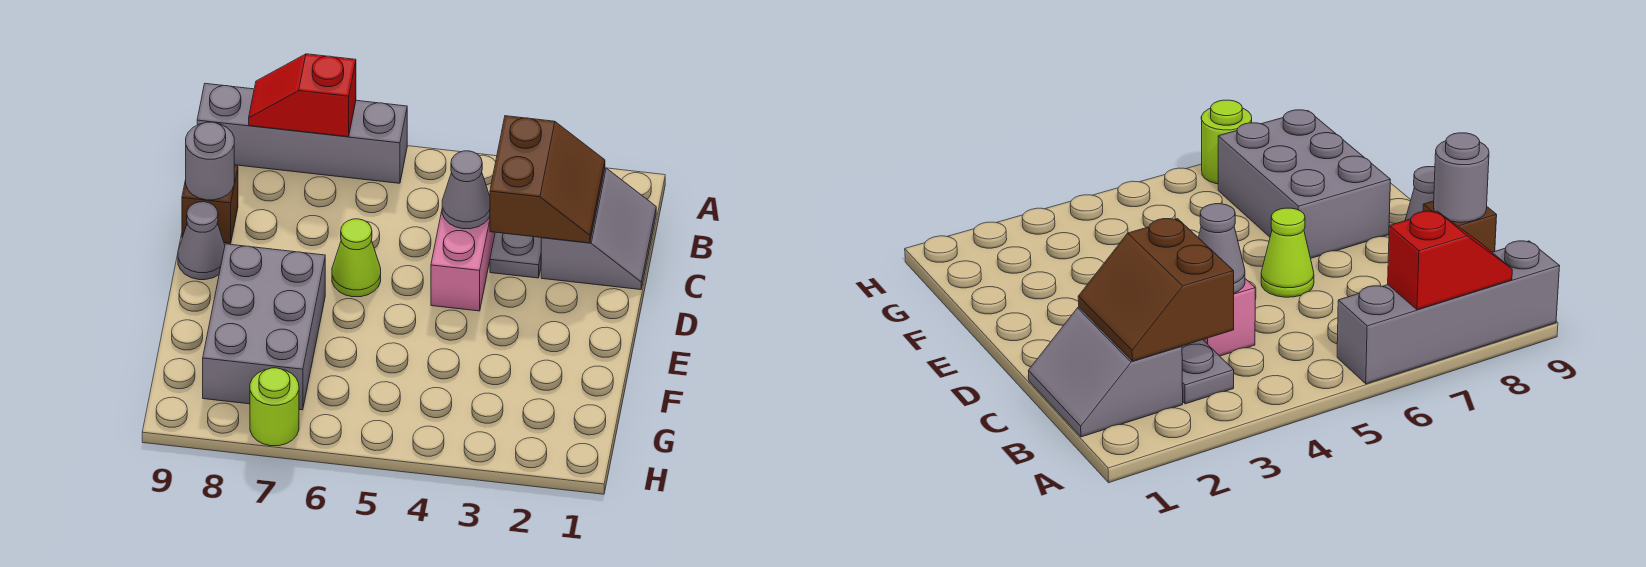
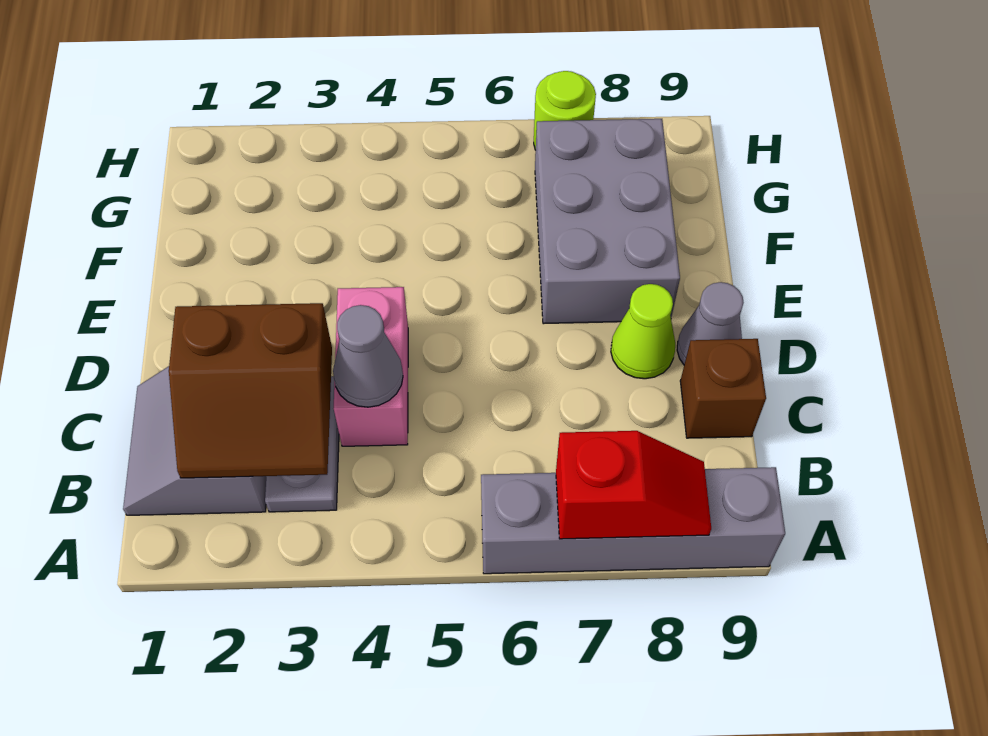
brown 2x2 slope [490,116,605,243] -> brown 2x2 slope turned to [169,303,332,478]
grey 1x1 round brick [186,122,234,200] -> none
lime 1x1 cone [332,219,381,297] -> lime 1x1 cone moved to [611,284,675,379]

